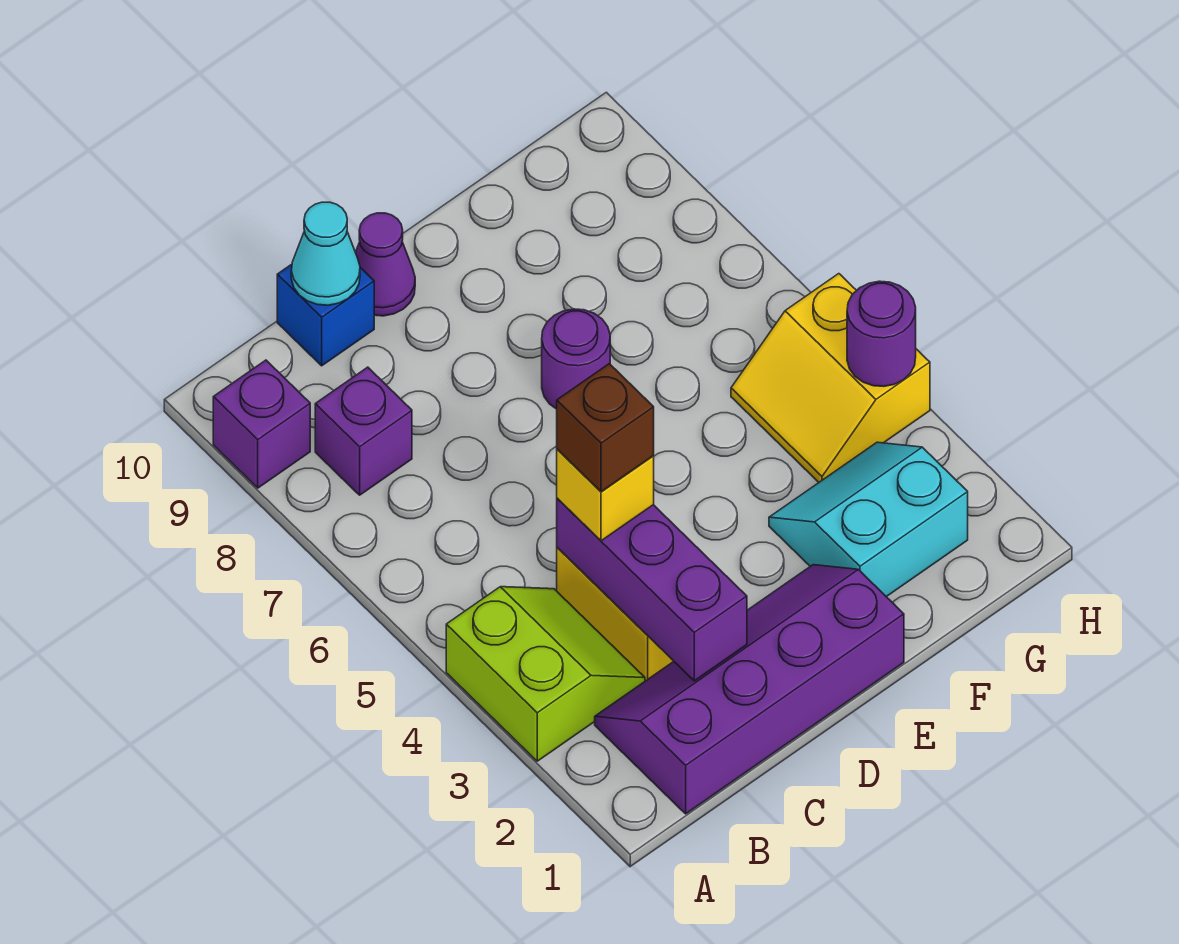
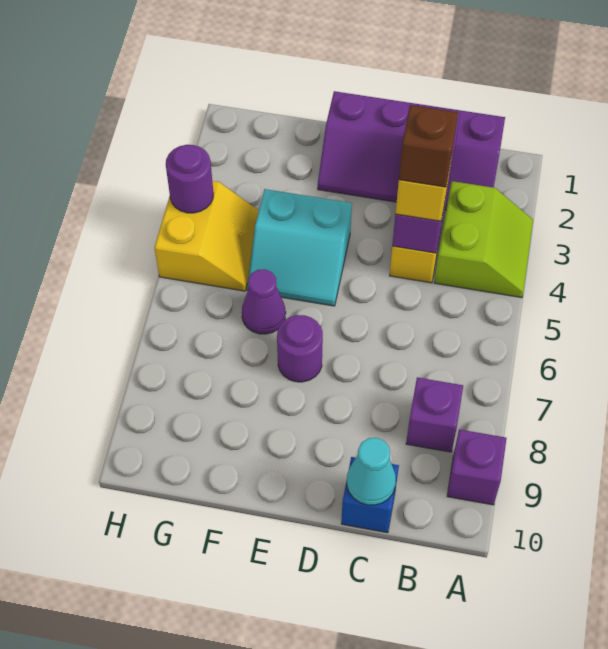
lime 2x2 slope [446,587,645,761] -> lime 2x2 slope turned to [434,181,533,298]
purple 1x1 cone [355,213,415,316] -> purple 1x1 cone moved to [242,269,286,334]
cyan 2x2 slope [769,442,968,597] -> cyan 2x2 slope moved to [247,189,352,306]

